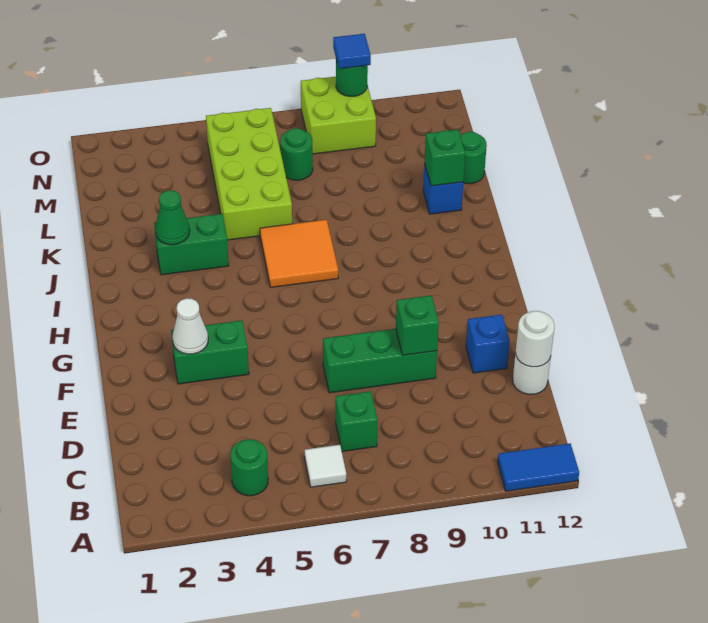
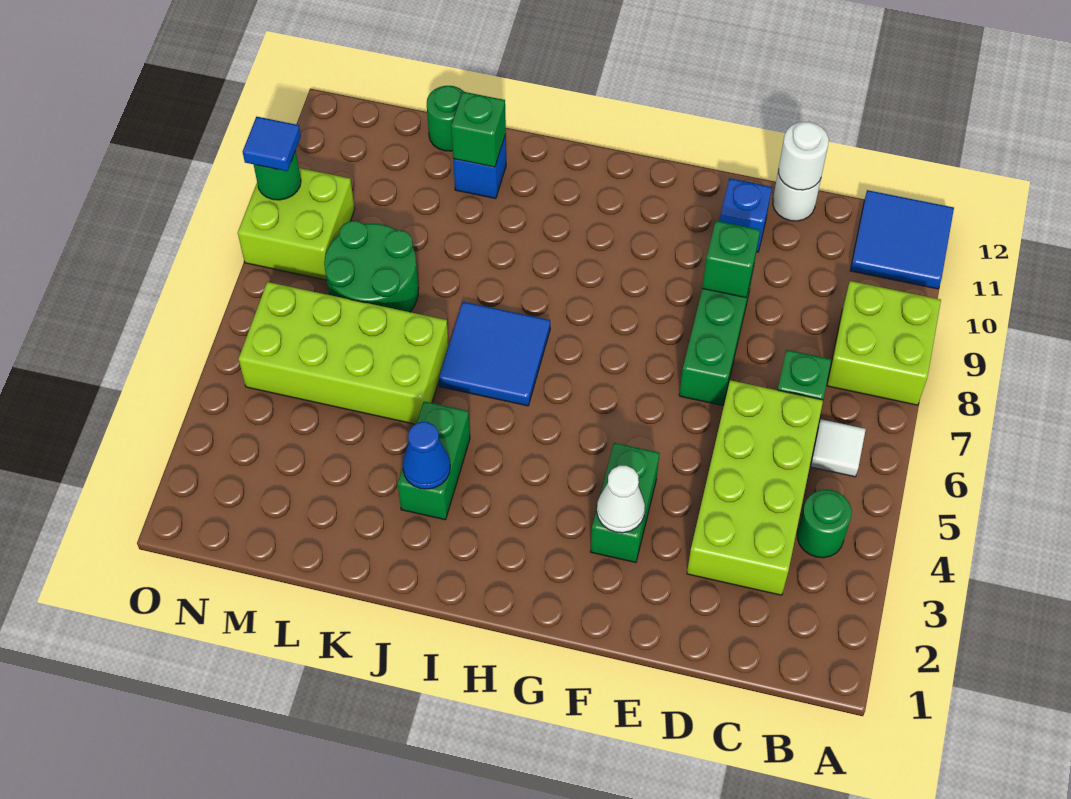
none -> lime 2x2 brick [827,281,941,405]
blue 1x2 tile [498,443,579,491] -> blue 2x2 tile [850,190,954,289]
none -> lime 2x4 brick [687,380,823,595]
orange 2x2 tile [260,220,338,287] -> blue 2x2 tile [439,302,550,406]
green 1x1 cone [155,190,190,245] -> blue 1x1 cone [403,422,450,489]
green 1x1 round brick [280,128,313,180] -> green 2x2 round brick [324,221,419,312]

